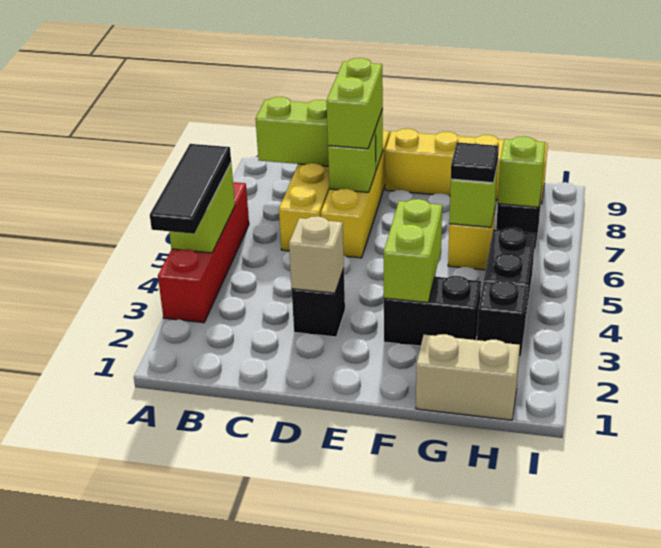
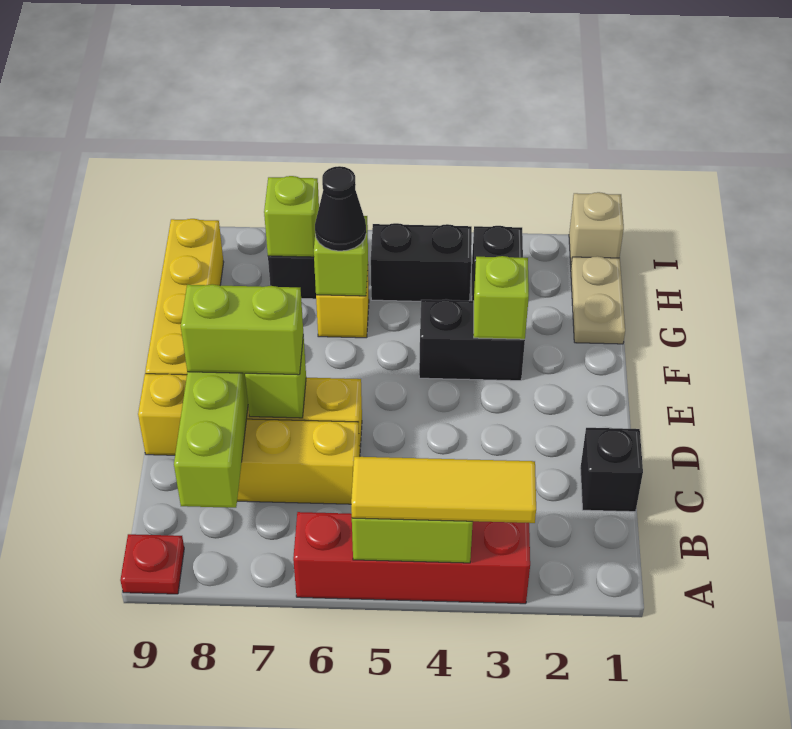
black 1x3 tile [150,144,231,234] -> yellow 1x3 tile [351,456,536,523]
none -> red 1x1 plate [120,534,184,594]
black 1x1 brick [292,268,345,337] -> black 1x1 brick moved to [580,428,643,512]
tan 1x1 brick [289,216,344,293] -> tan 1x1 brick moved to [569,192,624,265]
black 1x2 brick [384,276,481,346] -> black 1x2 brick turned to [419,299,525,381]
lime 1x2 brick [384,199,442,303] -> lime 1x1 brick [474,256,529,339]
tan 1x2 brick [416,334,520,420] -> tan 1x2 plate [571,256,625,344]
black 1x1 tile [451,142,499,183] -> black 1x1 cone [315,166,366,251]

